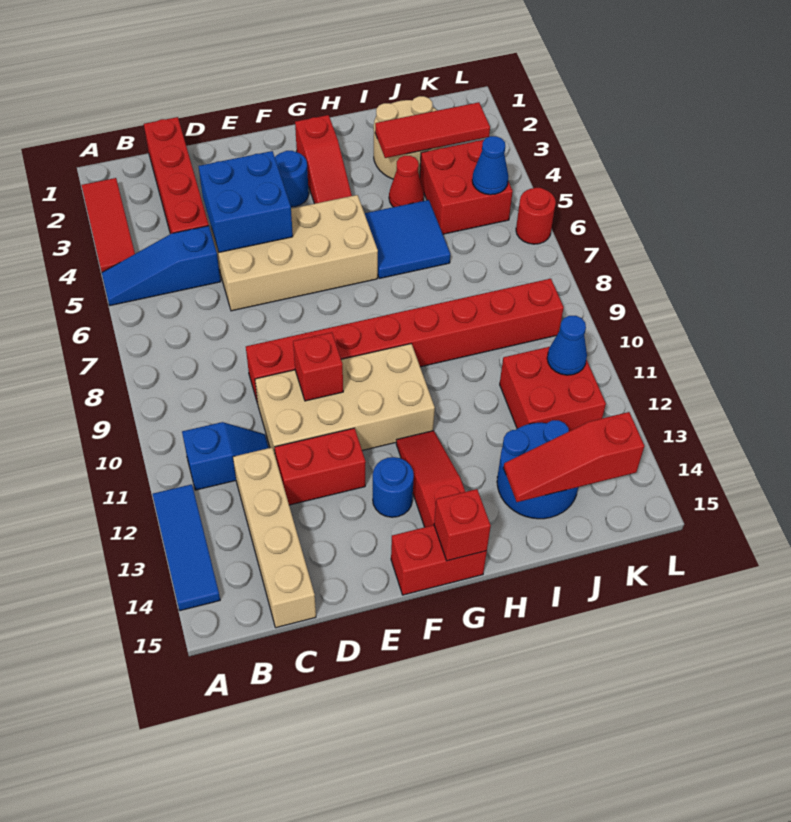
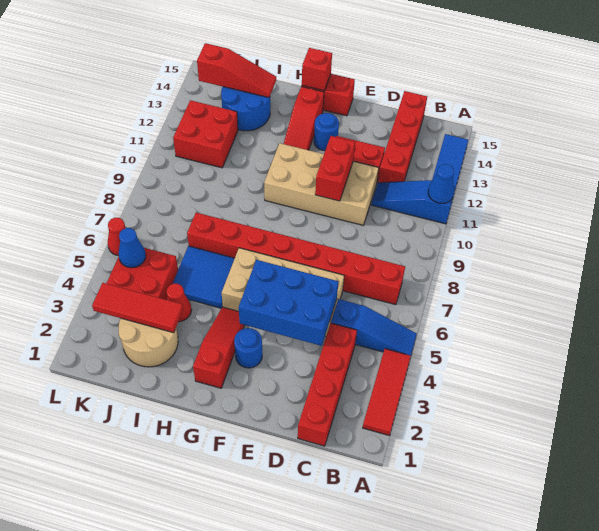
blue 1x2 slope [182,422,269,490] -> blue 1x3 slope [371,180,456,224]
tan 1x4 brick [233,448,316,628] -> red 1x4 brick [378,91,427,183]
blue 2x2 brick [198,151,293,252] -> blue 2x3 brick [239,260,338,346]
red 1x8 brick [246,279,564,404] -> red 1x8 brick moved to [187,212,405,305]
red 1x1 brick [293,332,343,401] -> red 1x2 brick [315,136,355,201]
blue 1x1 cone [547,316,587,375] -> blue 1x1 cone moved to [428,164,454,203]
red 1x1 round brick [516,188,556,244] -> red 1x1 cone [108,218,126,256]

